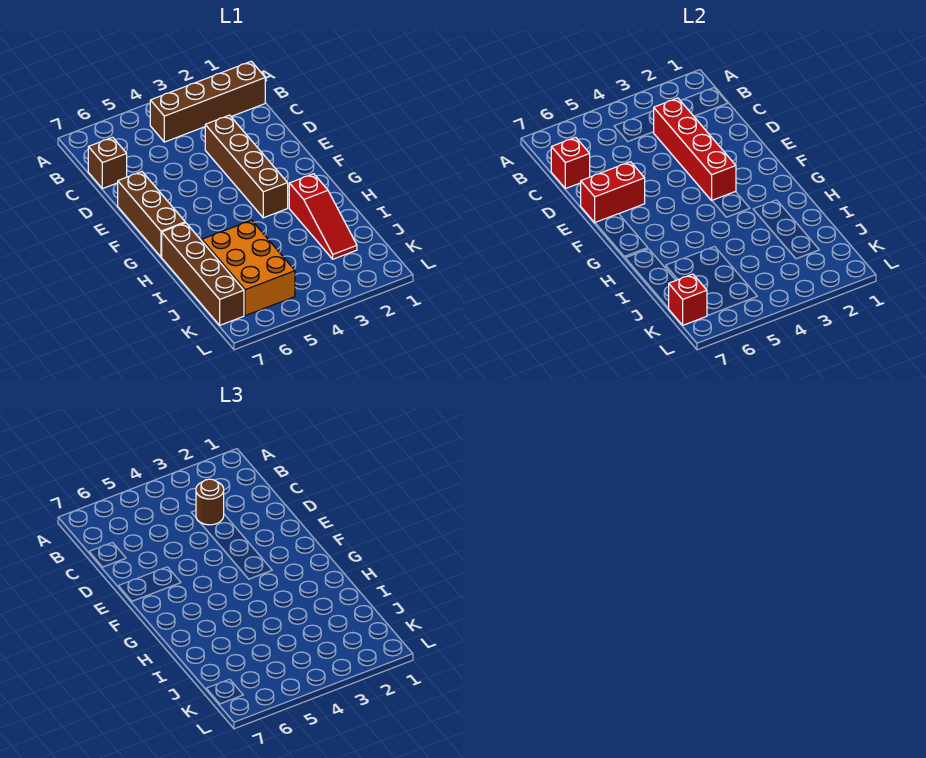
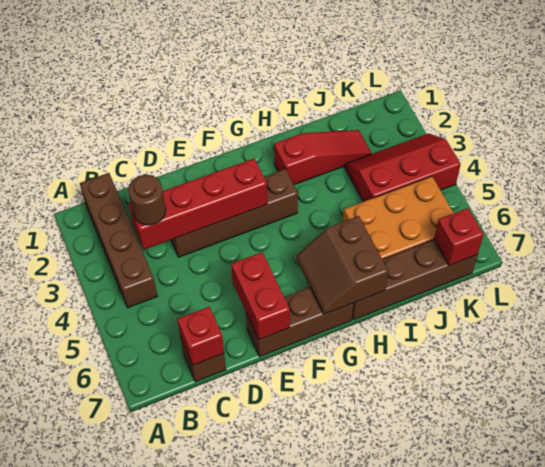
none -> brown 2x2 slope [296,216,388,314]
none -> red 2x3 slope [345,133,461,202]

